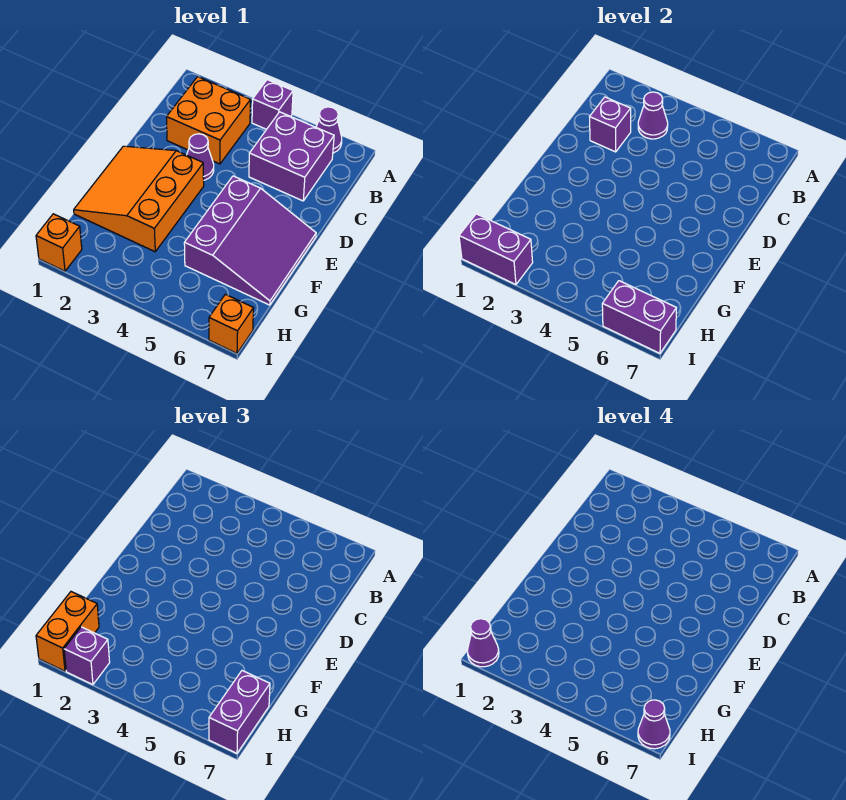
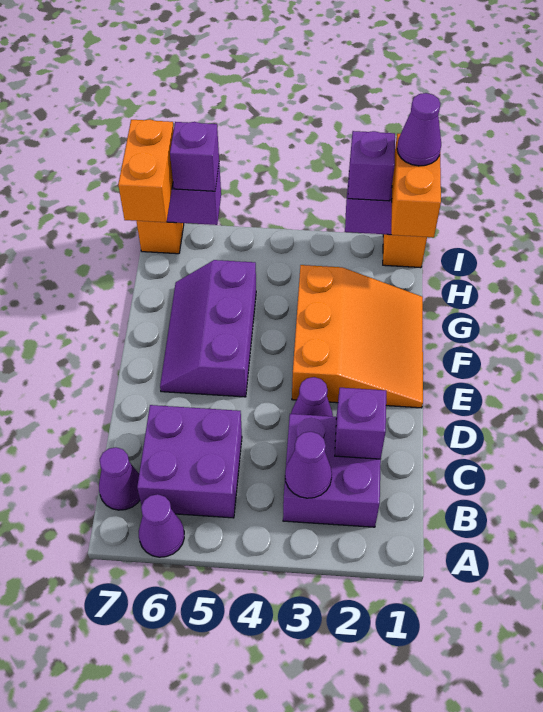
purple 1x1 brick [252,80,293,129] -> purple 1x1 brick moved to [170,122,219,191]
orange 2x2 brick [167,77,251,164] -> purple 2x2 brick [283,414,381,527]
purple 3x3 slope [184,176,316,305] -> purple 2x3 slope [160,260,256,397]
purple 1x2 brick [209,671,270,753] -> orange 1x2 brick [118,120,174,222]
purple 1x1 cone [638,700,670,749] -> purple 1x1 cone moved to [99,447,140,510]

